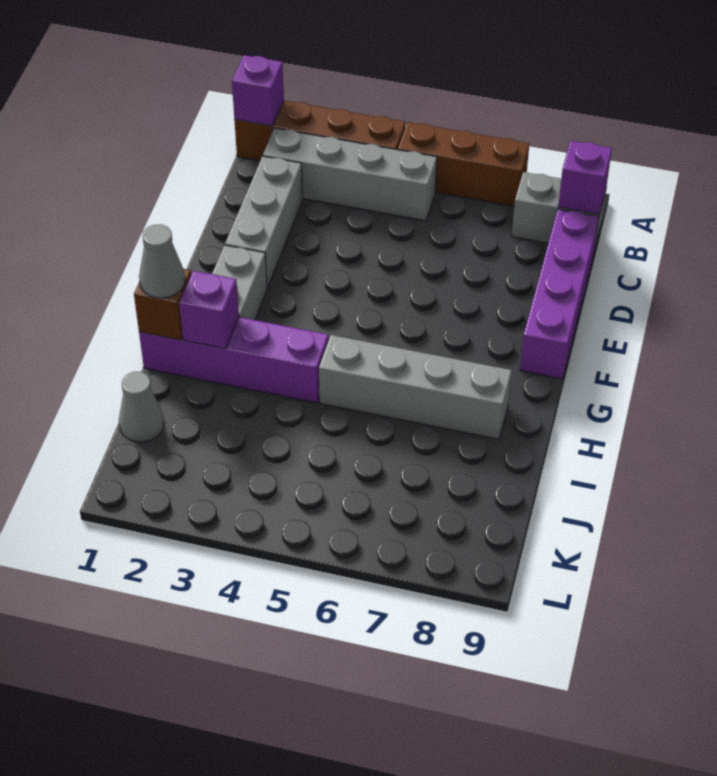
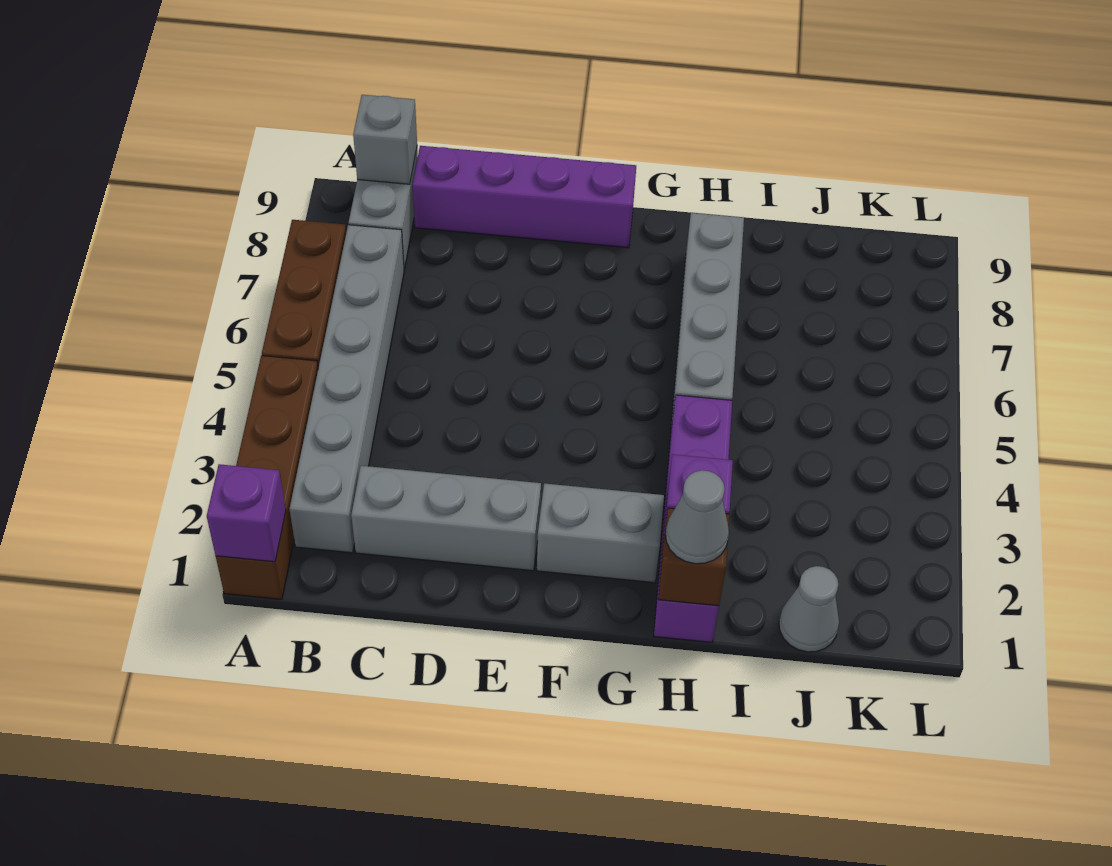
grey 1x4 brick [263,128,437,221] -> grey 1x6 brick [290,225,404,553]
purple 1x1 brick [558,141,612,214] -> grey 1x1 brick [353,95,417,184]

